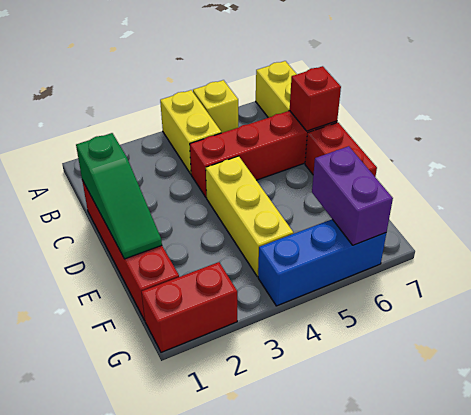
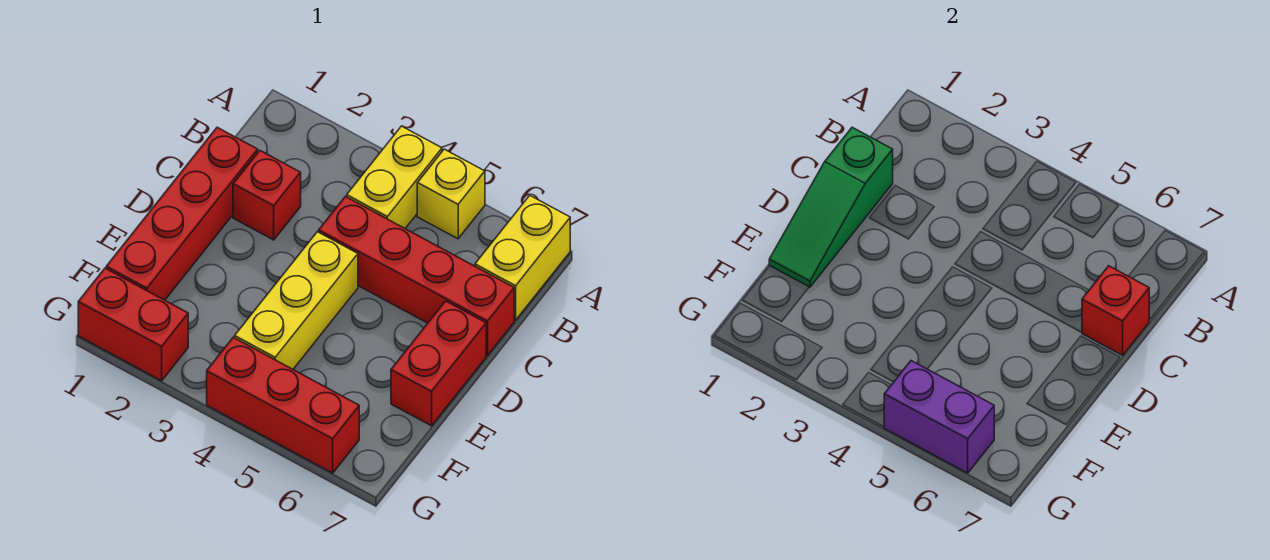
none -> red 1x1 brick [233,151,301,240]
purple 1x2 brick [312,146,393,245] -> purple 1x2 brick turned to [884,361,994,473]
blue 1x3 brick [258,219,386,306] -> red 1x3 brick [207,337,359,473]

